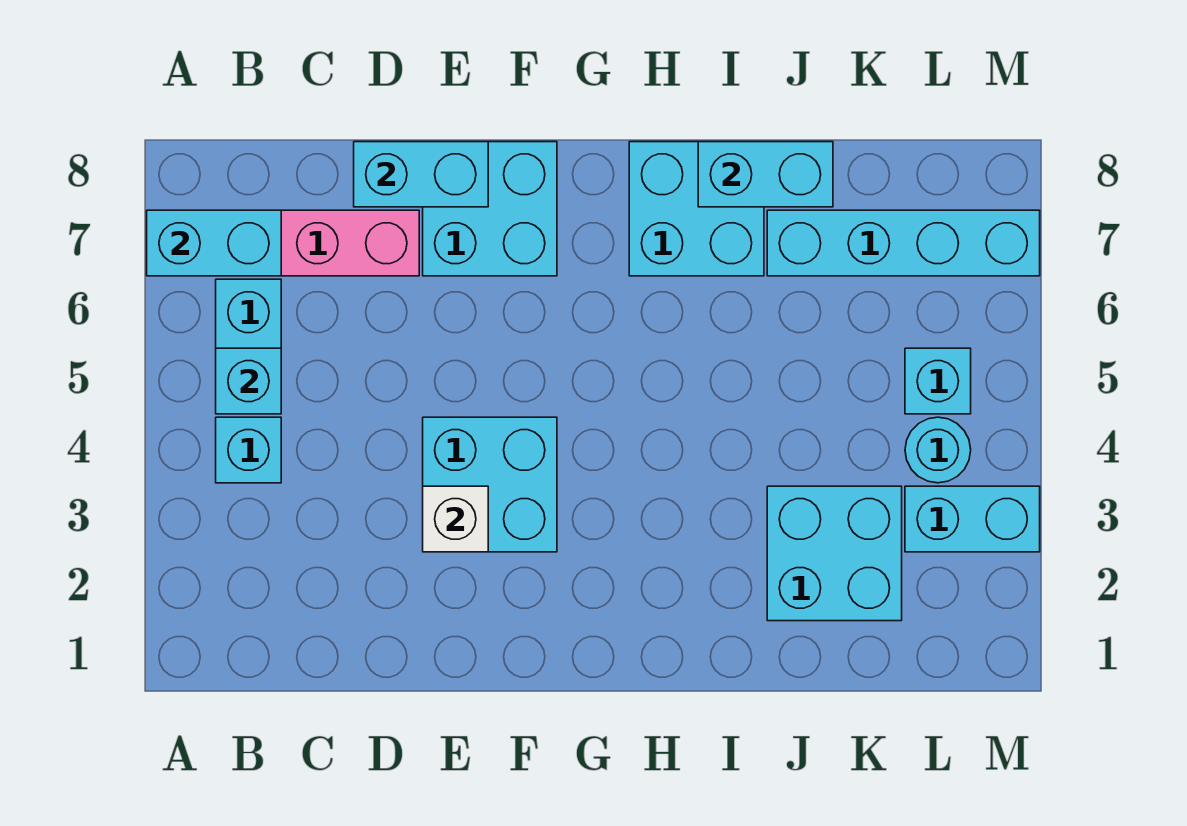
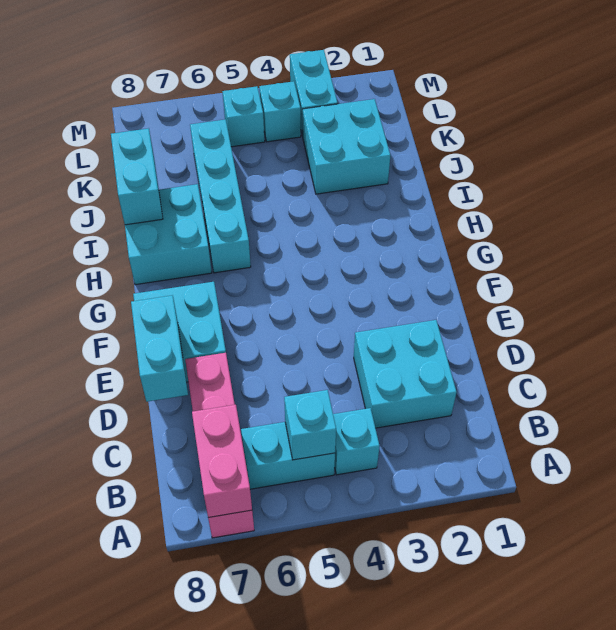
cyan 1x2 brick [147,210,281,276] -> pink 1x2 brick [192,405,252,518]
cyan 2x2 brick [423,417,557,552] -> cyan 2x2 brick moved to [354,320,457,428]
white 1x1 brick [423,486,488,552] -> none
cyan 1x4 brick [767,210,1040,276] -> cyan 1x4 brick moved to [190,119,251,273]
cyan 1x1 round brick [905,417,971,483] -> cyan 1x1 brick [259,81,301,142]

